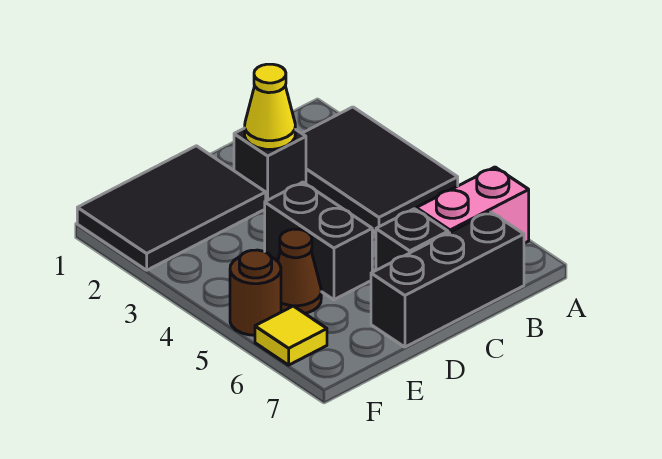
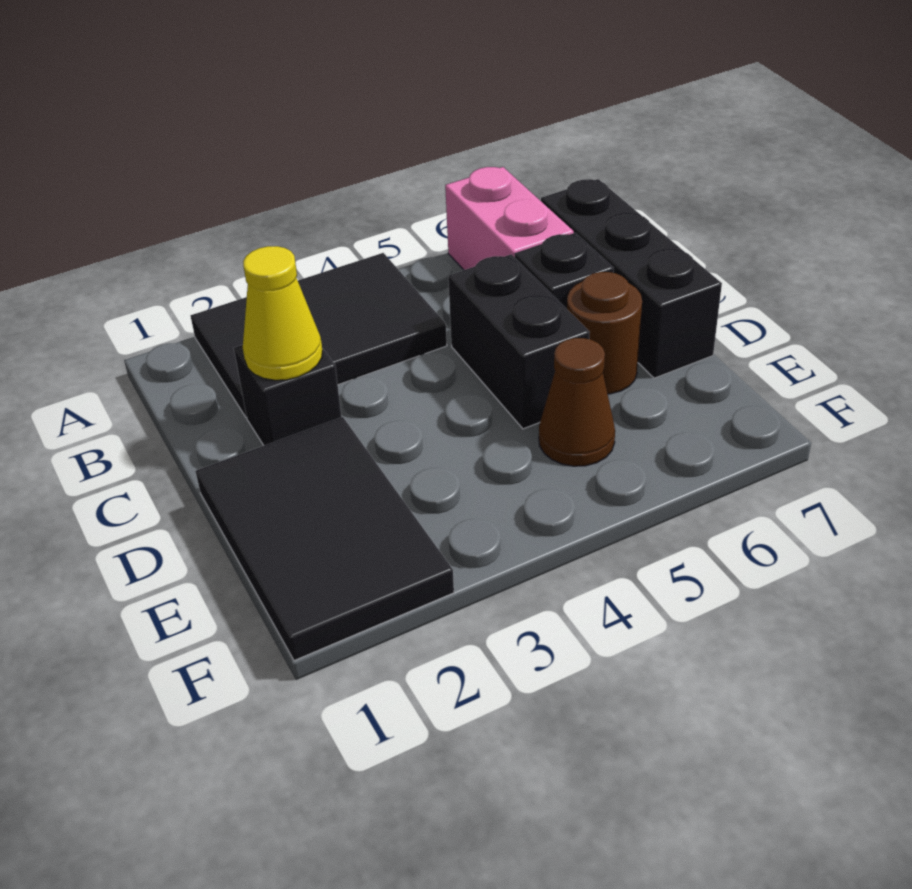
black 1x2 brick [265,182,372,300] -> black 1x2 brick turned to [448,254,590,429]
brown 1x1 round brick [230,250,281,335] -> brown 1x1 round brick moved to [567,272,642,394]
yellow 1x1 tile [255,306,327,365] -> none

